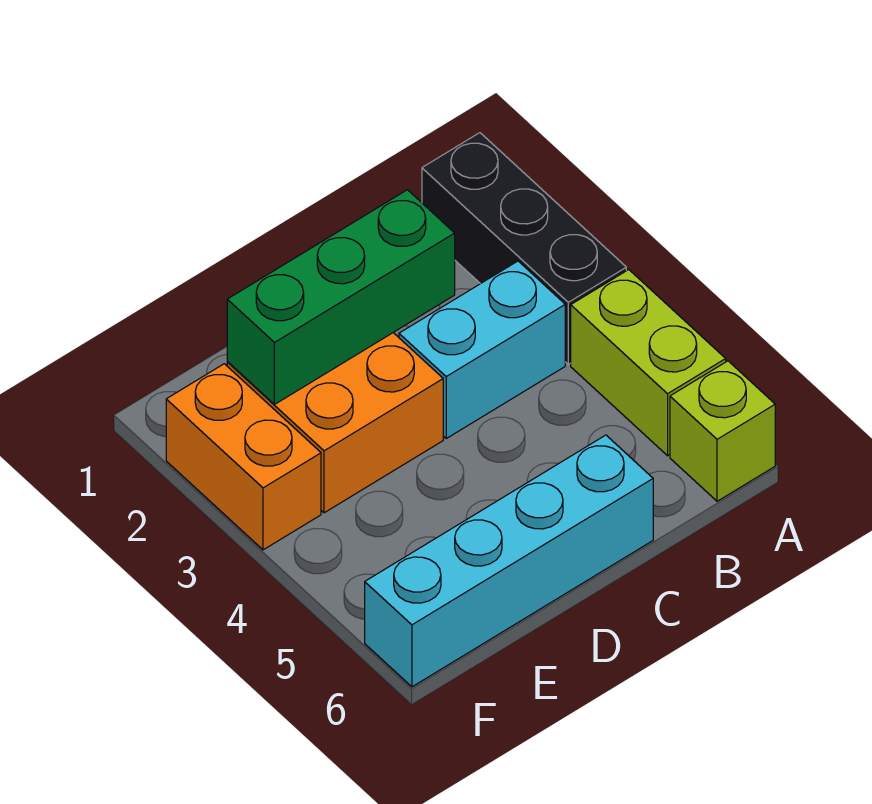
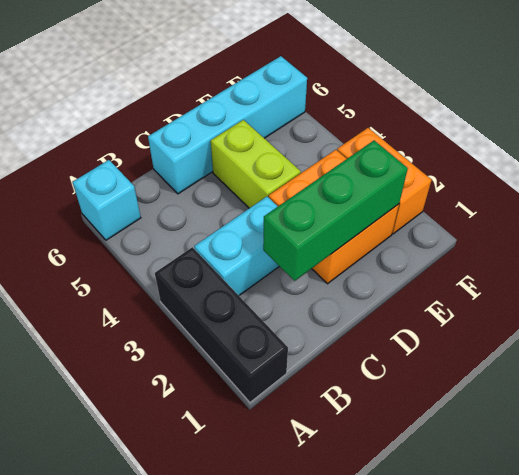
lime 1x2 brick [571,270,726,456] -> lime 1x2 brick moved to [211,120,301,208]
lime 1x1 brick [670,361,775,501] -> cyan 1x1 brick [72,160,141,240]

